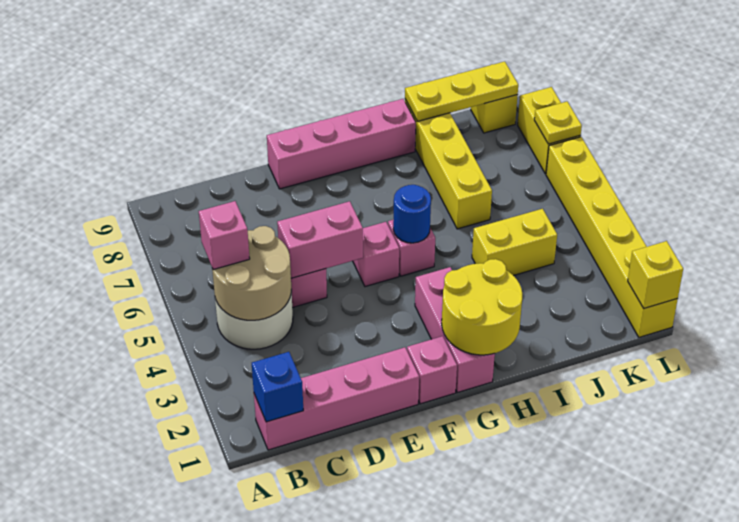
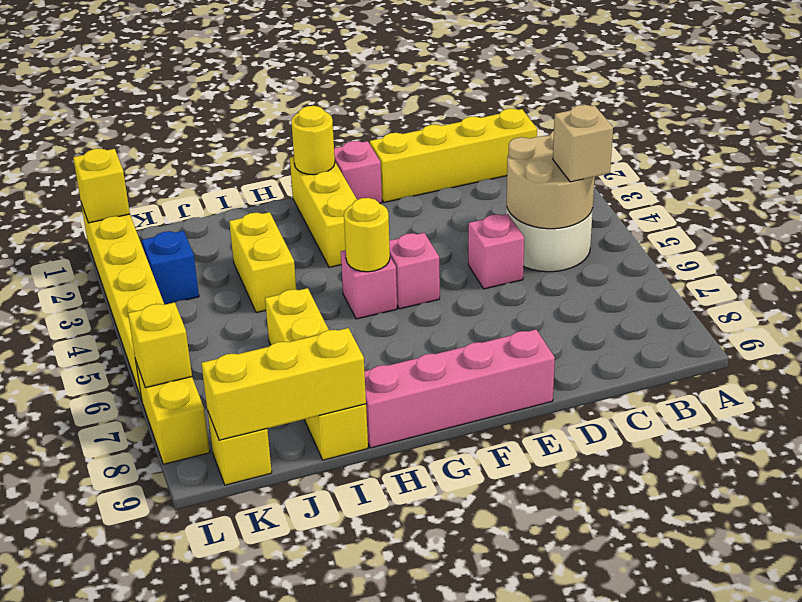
pink 1x4 brick [254,347,419,450] -> yellow 1x4 brick [370,109,537,202]
blue 1x1 brick [252,352,303,422] -> blue 1x1 brick moved to [142,231,199,305]
pink 1x1 brick [199,201,250,270] -> tan 1x1 brick [553,105,613,182]
pink 1x2 brick [277,201,363,278] -> none
pink 1x3 brick [415,267,495,393] -> yellow 1x3 brick [290,157,357,267]
yellow 2x2 round brick [442,259,522,355] -> yellow 1x1 round brick [291,106,335,175]
blue 1x1 round brick [393,185,431,243] -> yellow 1x1 round brick [344,198,390,272]
yellow 1x2 brick [472,209,557,276] -> yellow 1x2 brick turned to [229,212,296,313]
yellow 1x3 plate [405,62,518,121] -> yellow 1x3 brick [201,328,366,440]
yellow 1x1 plate [534,102,582,144] -> yellow 1x1 brick [128,302,192,388]

